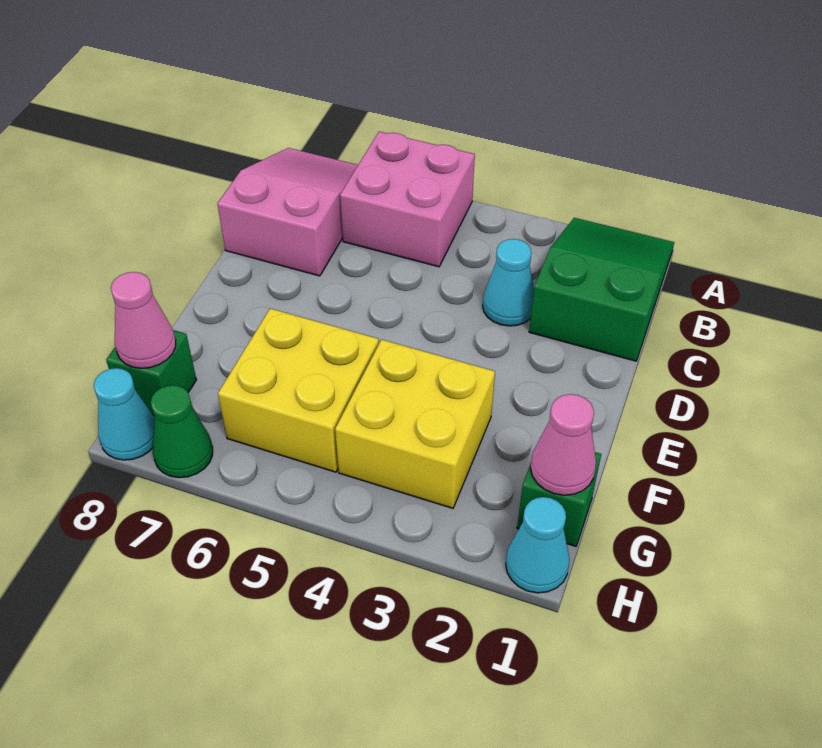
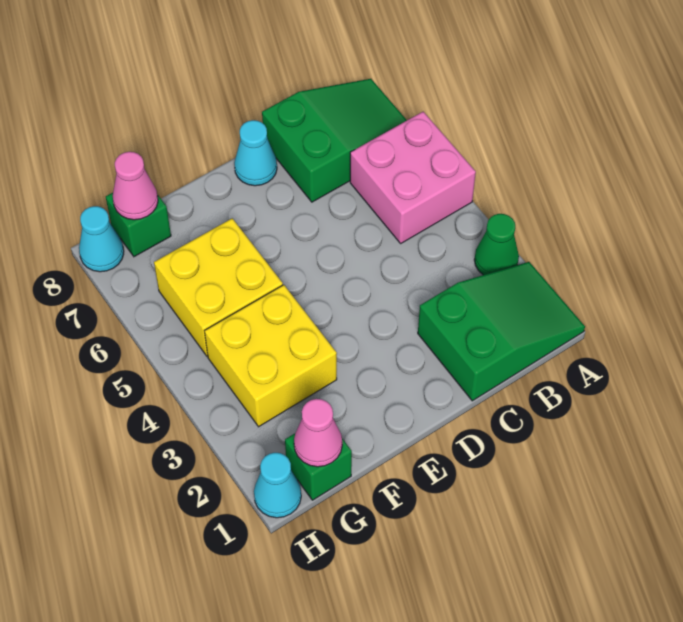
pink 2x3 slope [217,148,358,276] -> green 2x3 slope [262,79,407,202]
cyan 1x1 cone [483,239,534,326] -> cyan 1x1 cone moved to [234,120,277,186]
green 1x1 cone [151,385,213,478] -> green 1x1 cone moved to [474,214,519,275]

